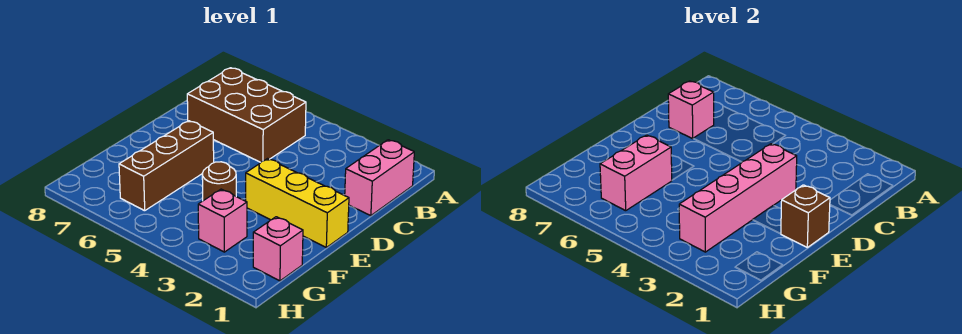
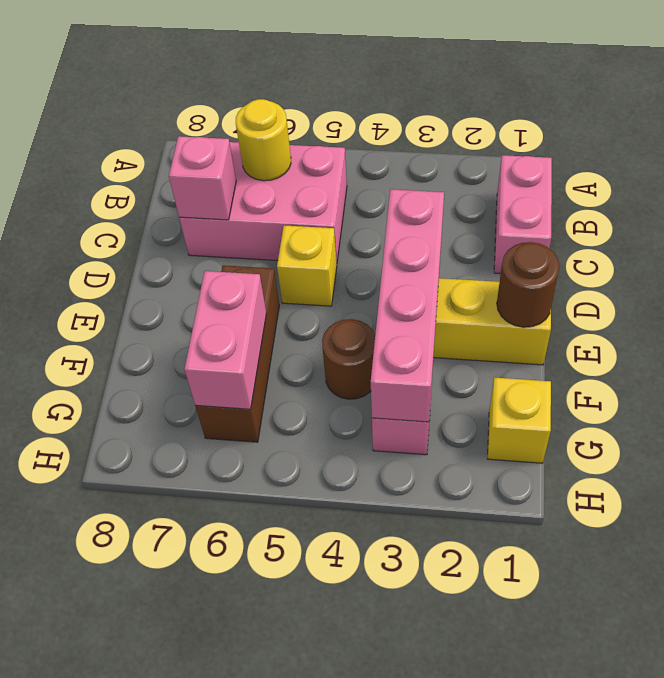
brown 2x3 brick [187,68,306,162] -> pink 2x3 brick [179,142,347,261]
none -> yellow 1x1 round brick [236,99,291,181]
none -> yellow 1x1 brick [277,225,337,306]
brown 1x1 brick [781,185,830,247] -> brown 1x1 round brick [497,242,559,327]
pink 1x1 brick [253,217,303,281] -> yellow 1x1 brick [488,377,551,463]

